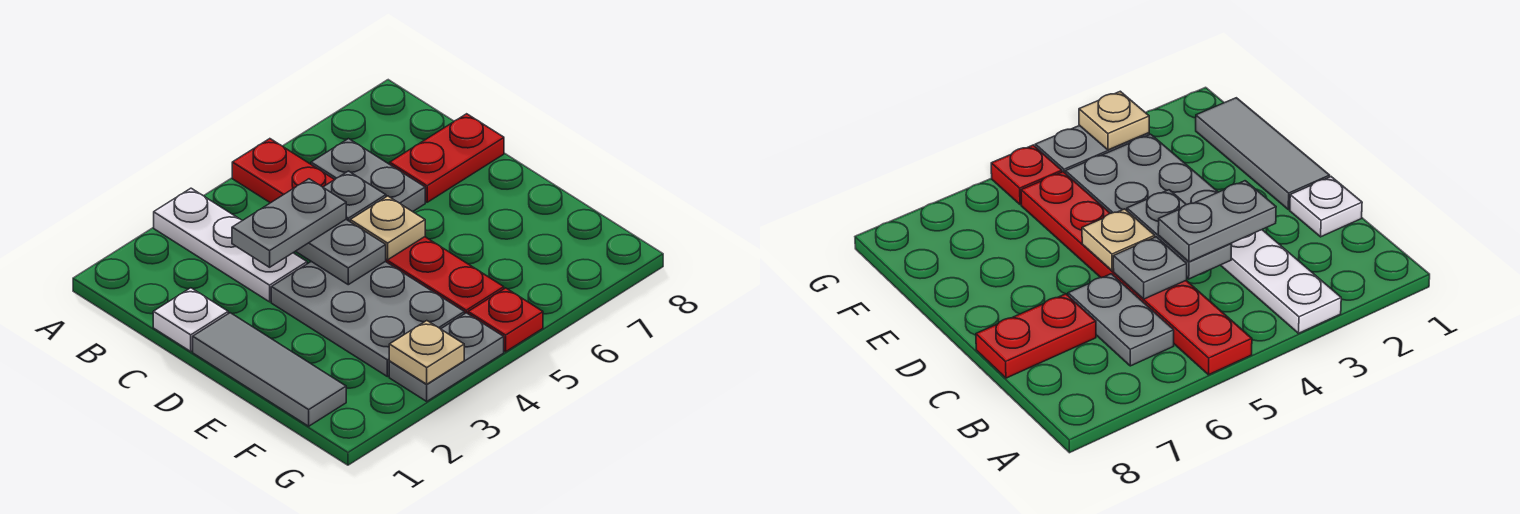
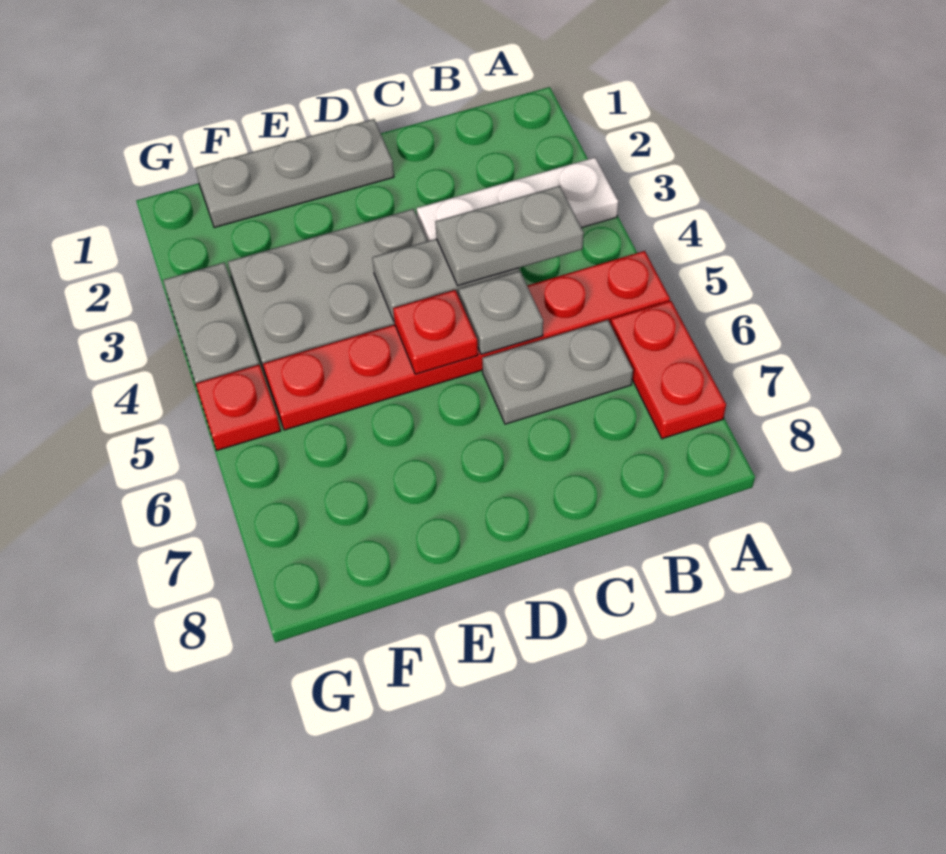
white 1x1 plate [153,288,228,351] -> none
grey 1x2 plate [232,179,346,267] -> grey 1x2 plate turned to [435,186,584,286]
red 1x2 plate [390,114,504,202] -> red 1x2 plate moved to [611,301,726,439]
grey 1x3 tile [193,313,346,426] -> grey 1x3 plate [195,119,394,228]
tan 1x1 plate [350,196,425,260] -> red 1x1 plate [393,290,478,374]
tan 1x1 plate [389,321,464,384] -> none

